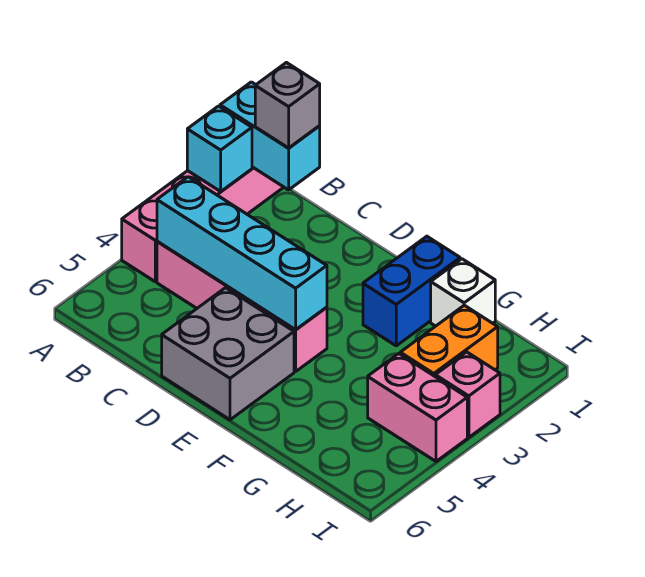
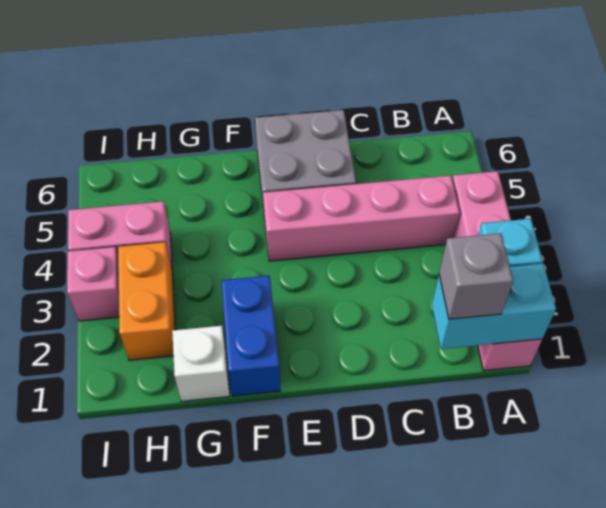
cyan 1x4 brick [157,177,327,330] -> none

